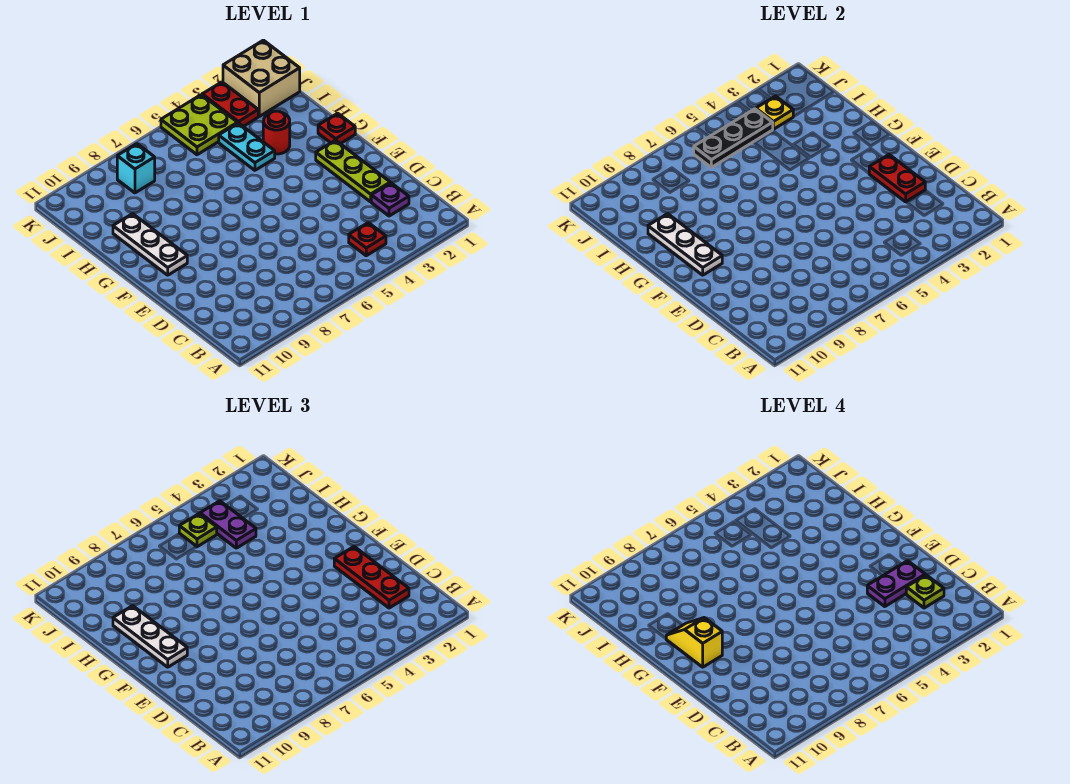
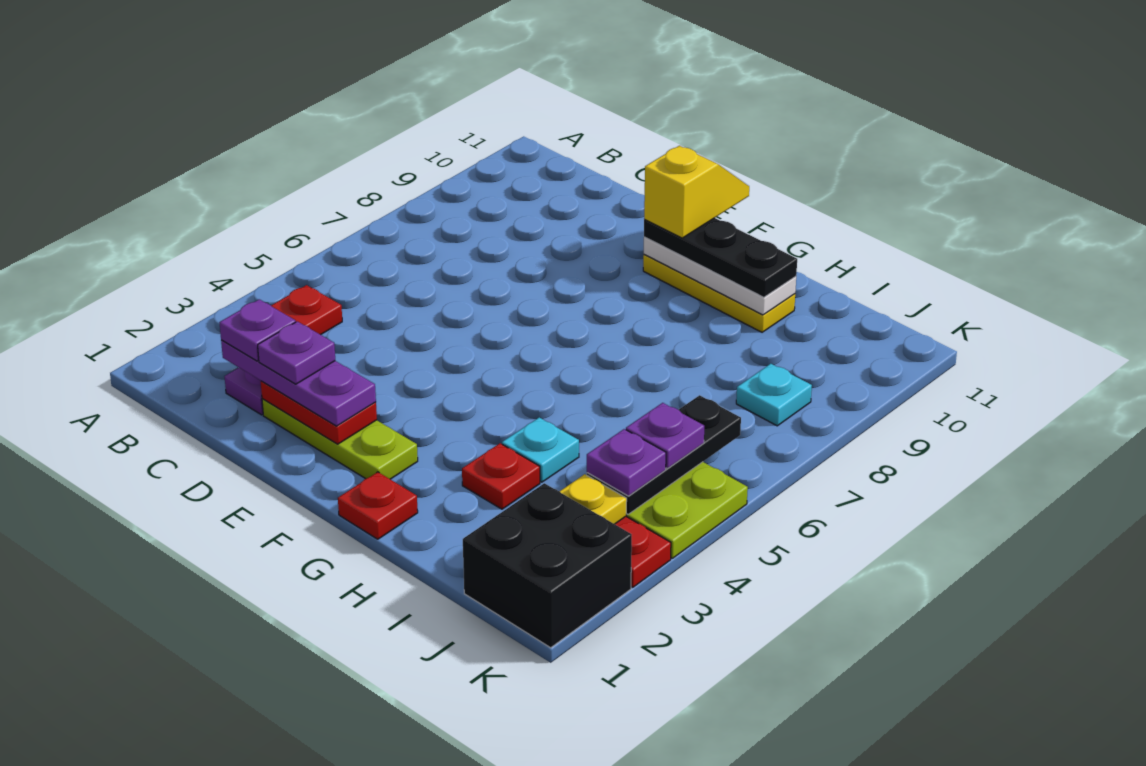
red 1x3 plate [334,547,409,608] -> purple 1x3 plate [221,340,376,426]
lime 1x1 plate [906,575,944,608] -> purple 1x1 plate [219,299,296,361]
purple 1x2 plate [867,561,925,607] -> purple 1x1 plate [258,321,335,384]
white 1x3 plate [113,214,187,275] -> yellow 1x3 plate [643,255,795,332]
white 1x3 plate [113,606,187,667] -> black 1x3 plate [644,218,797,297]
yellow 1x2 slope [666,618,722,667] -> yellow 1x2 slope turned to [644,146,749,238]
red 1x1 round brick [263,111,290,154] -> red 1x1 plate [462,443,540,509]
cyan 1x2 plate [219,123,275,170] -> cyan 1x1 plate [502,417,579,482]
purple 1x2 plate [200,501,256,548] -> purple 1x1 plate [587,429,666,496]
tan 2x2 brick [223,40,300,116] -> black 2x2 brick [463,483,632,648]
lime 1x1 plate [179,514,217,547] -> purple 1x1 plate [626,403,704,469]
cyan 1x1 brick [117,144,155,193] -> cyan 1x1 plate [736,364,812,426]

